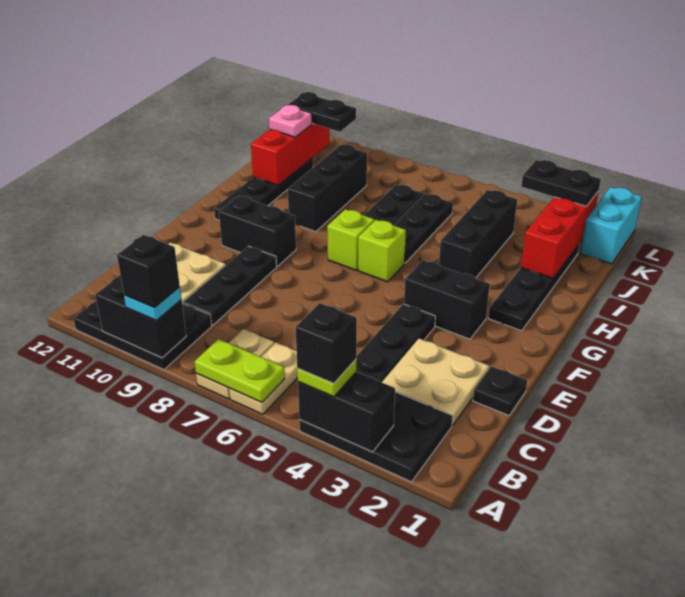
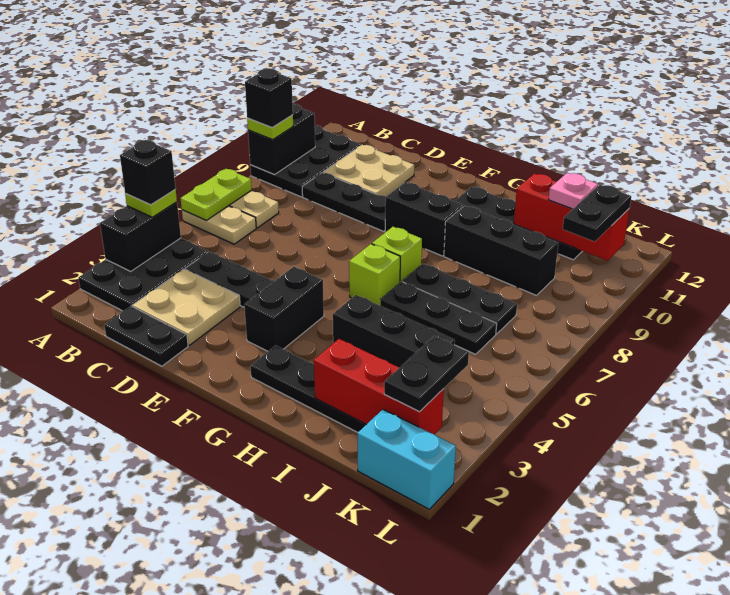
cyan 1x1 plate [124,287,181,320] -> lime 1x1 plate [247,115,293,140]
black 1x1 plate [473,366,527,415] -> black 1x2 plate [104,306,188,366]
black 1x2 brick [219,196,296,267] -> black 1x2 brick turned to [385,182,463,256]

